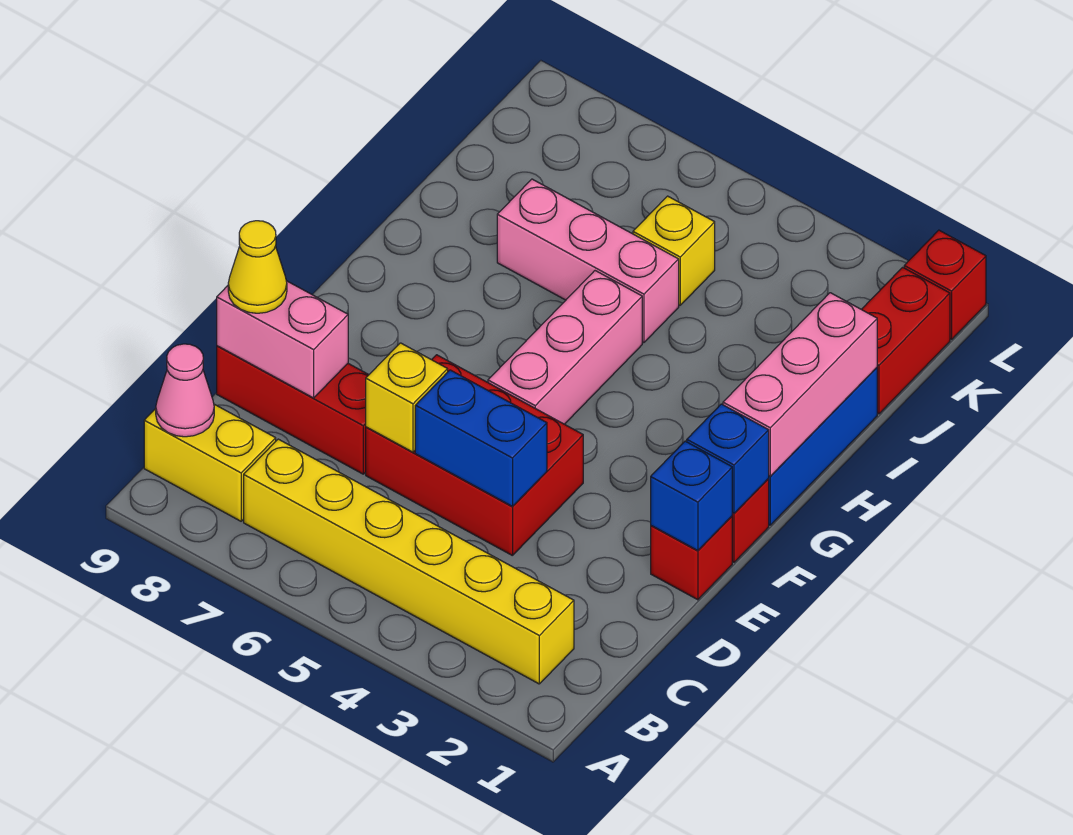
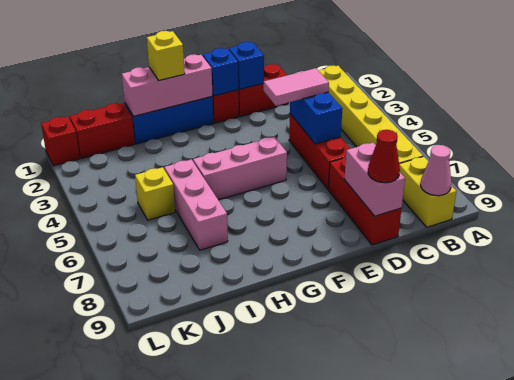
red 2x3 brick [366,355,583,556] -> red 1x3 brick [289,114,350,189]
none -> pink 1x2 tile [263,68,329,106]
yellow 1x1 brick [366,343,448,452] -> yellow 1x1 brick moved to [147,31,185,80]
yellow 1x1 cone [228,221,287,313] -> red 1x1 cone [368,130,400,183]
red 1x1 brick [651,516,732,600] -> red 1x2 brick [238,64,288,117]

